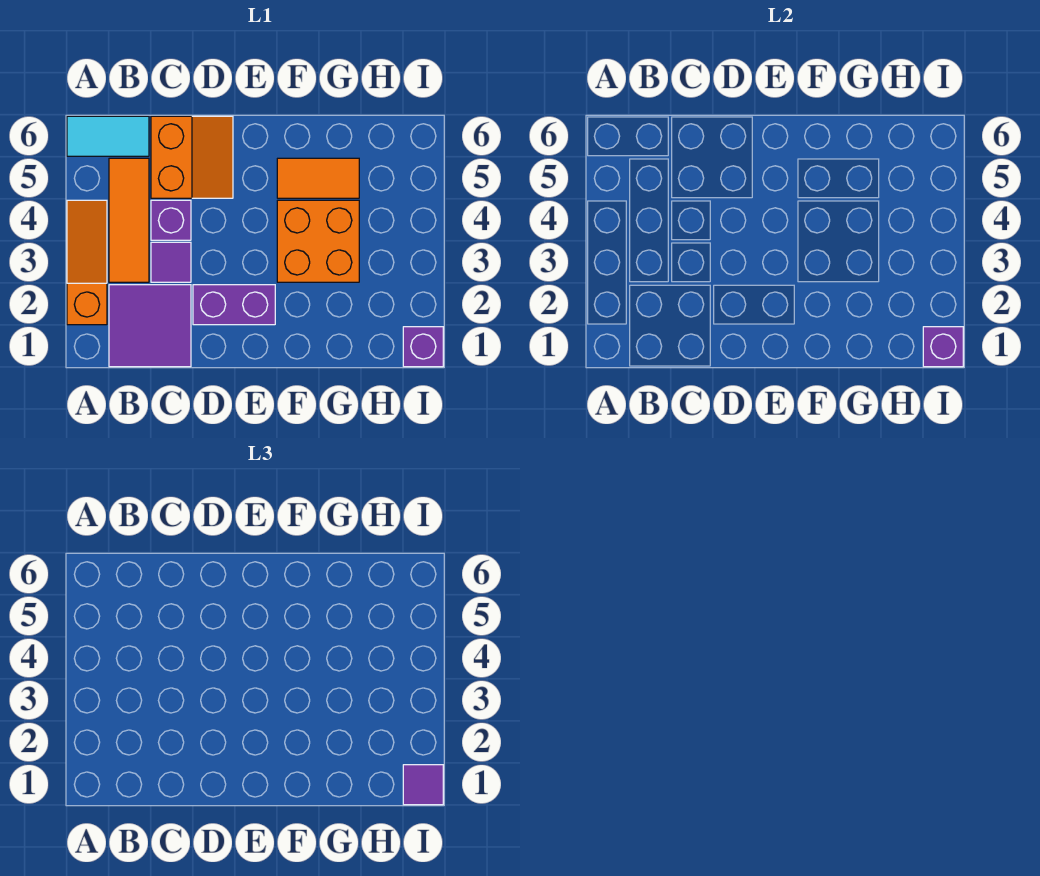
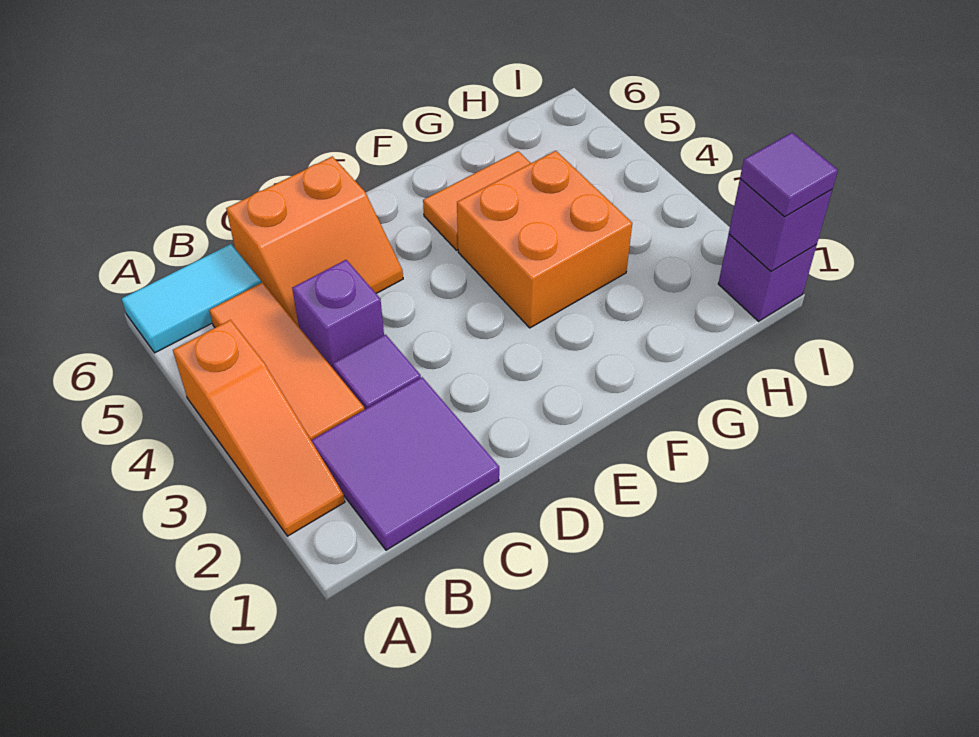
orange 1x3 slope [67,200,107,325] -> orange 1x3 slope turned to [173,320,345,536]
orange 2x2 slope [151,116,233,198] -> orange 2x2 slope turned to [226,156,403,327]
purple 1x2 brick [193,285,275,325] -> none

